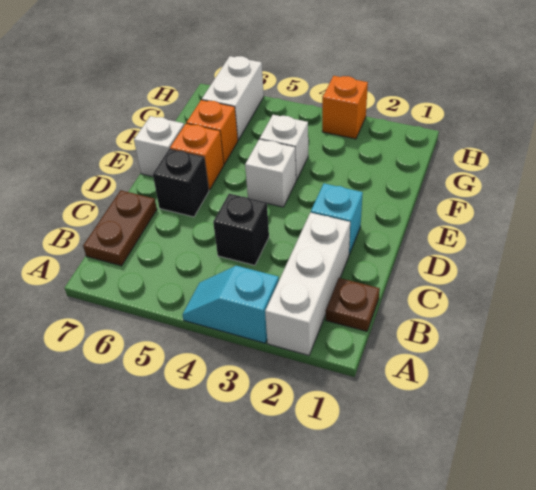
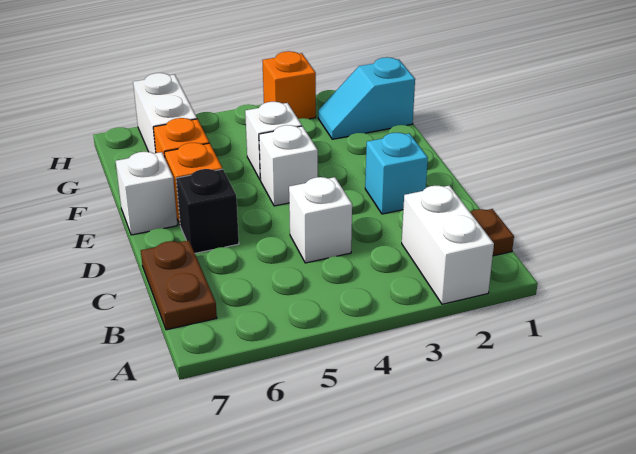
white 1x3 brick [265,213,350,356] -> white 1x2 brick [402,186,494,304]
cyan 1x2 slope [182,266,279,343] -> cyan 1x2 slope moved to [318,57,415,139]
black 1x1 brick [213,194,269,265] -> white 1x1 brick [289,177,352,263]

